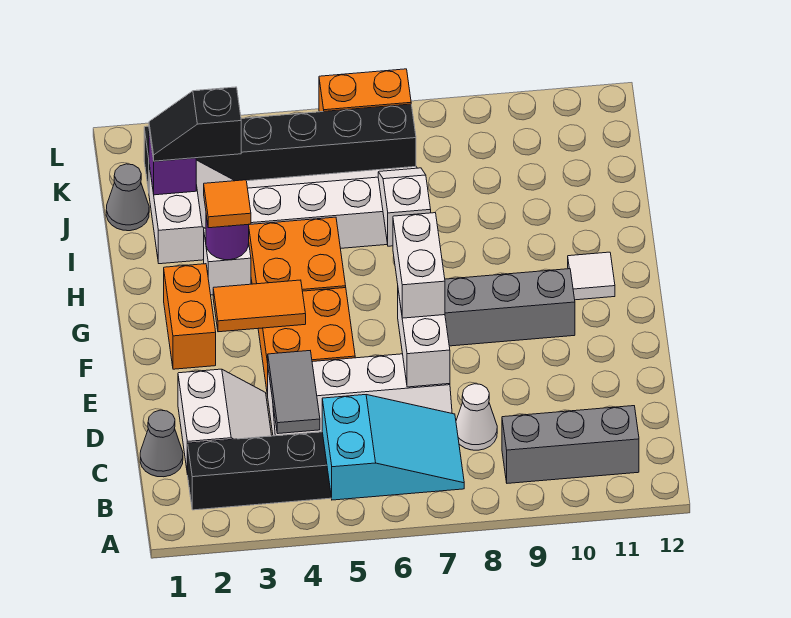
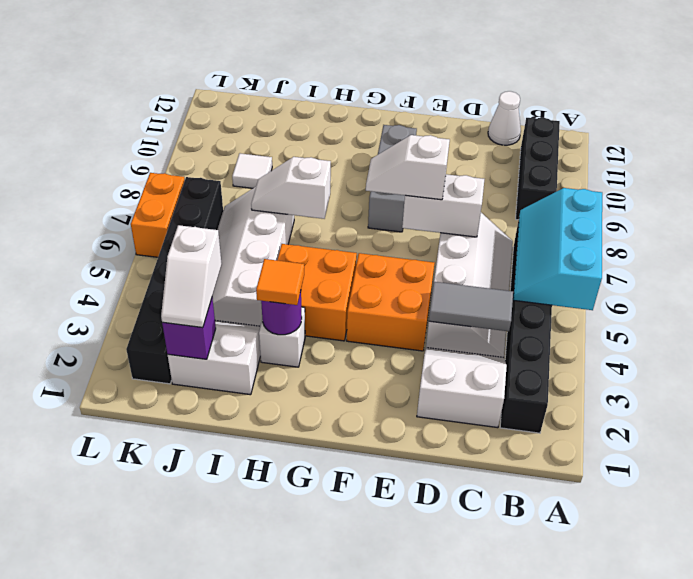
cyan 2x3 slope [322,395,464,500] -> cyan 2x3 slope turned to [513,188,602,310]
grey 1x3 brick [502,406,639,483] -> black 1x3 brick [516,118,560,220]
grey 1x1 cone [140,410,183,477] -> none
white 1x1 cone [456,384,497,450] -> white 1x1 cone moved to [488,91,521,145]
white 1x2 brick [393,213,445,318] -> white 1x2 slope [366,135,450,200]
orange 1x2 brick [164,264,216,369] -> none
orange 1x2 tile [213,280,306,332] -> none
white 1x1 tile [568,252,615,300] -> white 1x1 tile moved to [232,153,272,188]
grey 1x1 cone [106,164,149,231] -> none
black 1x2 slope [149,87,241,161] -> white 1x2 slope [161,225,222,328]

